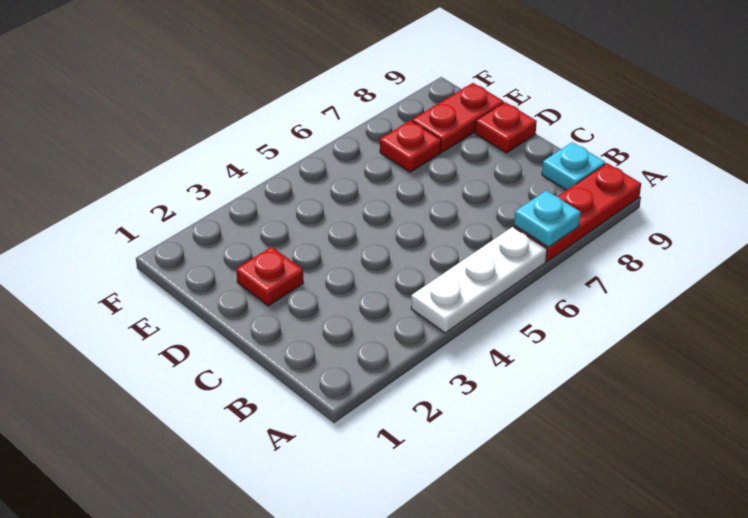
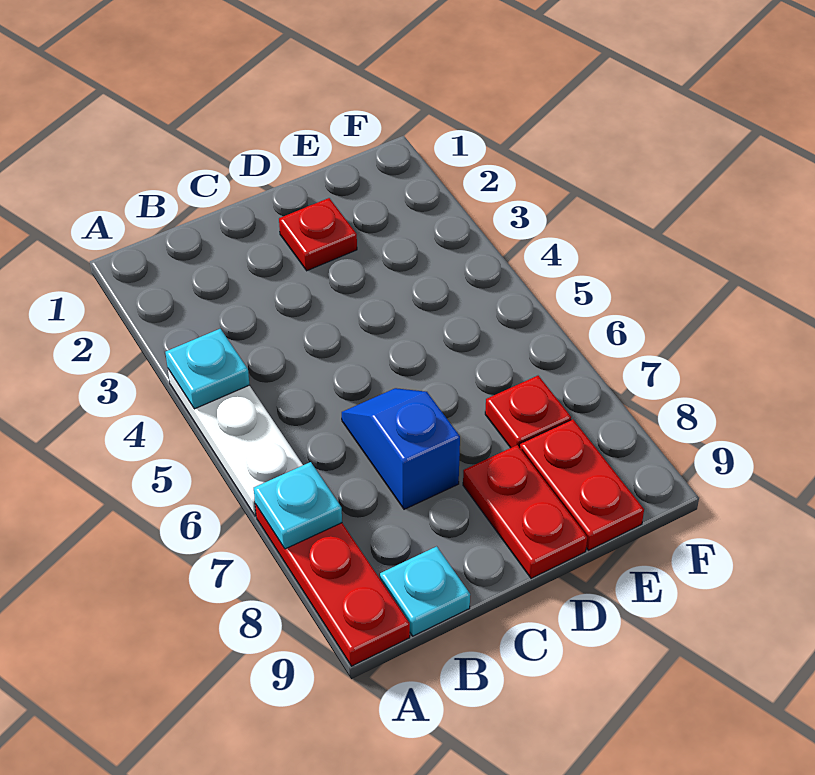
none -> cyan 1x1 plate [165,329,250,409]
none -> blue 1x2 slope [342,388,460,509]
red 1x1 plate [475,102,537,153] -> red 1x2 plate [463,445,587,578]

